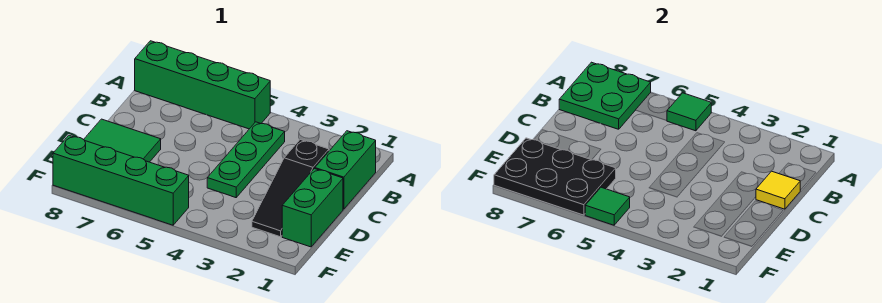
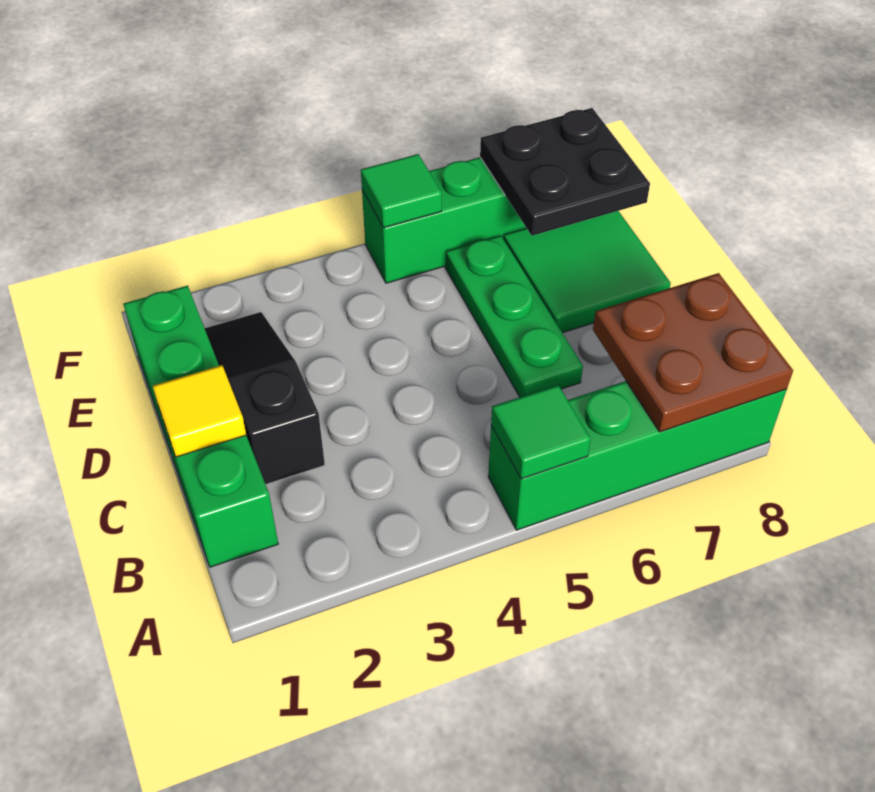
green 2x2 plate [559,62,651,129] -> brown 2x2 plate [593,273,793,432]
green 1x3 plate [207,122,285,198] -> green 1x3 plate moved to [445,235,583,397]
black 2x3 plate [494,138,616,215] -> black 2x2 plate [480,108,650,236]

